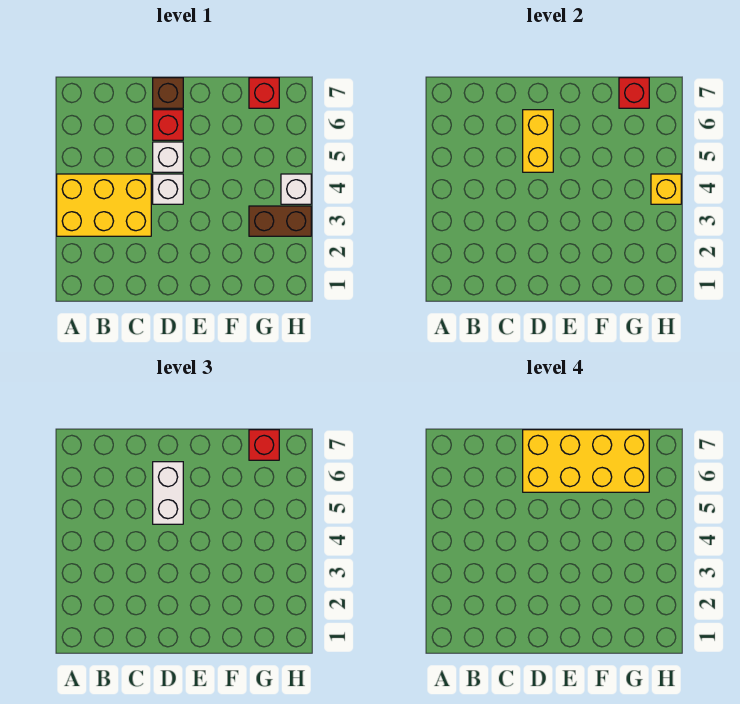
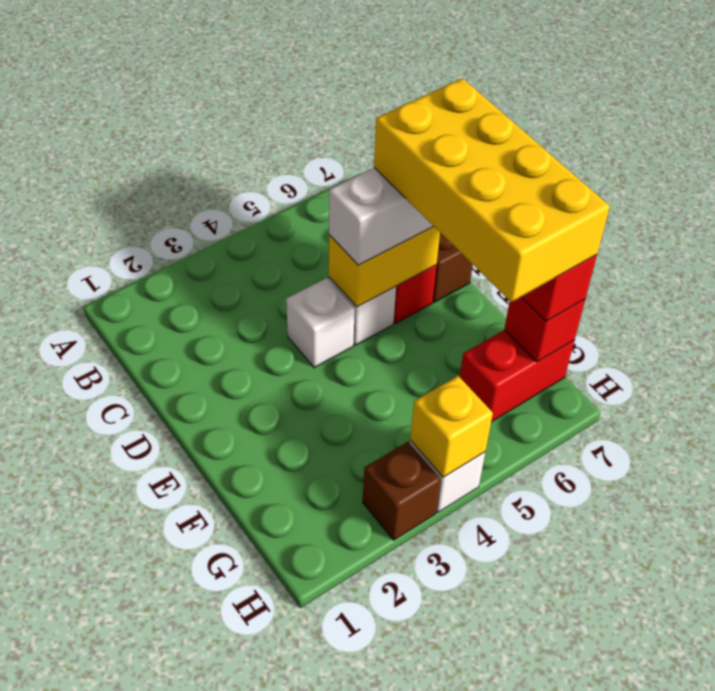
yellow 2x3 brick [57,174,151,236] -> none
brown 1x2 brick [249,206,311,236] -> brown 1x1 brick [363,442,441,540]
red 1x1 brick [249,78,279,108] -> red 1x2 brick [460,330,575,422]

